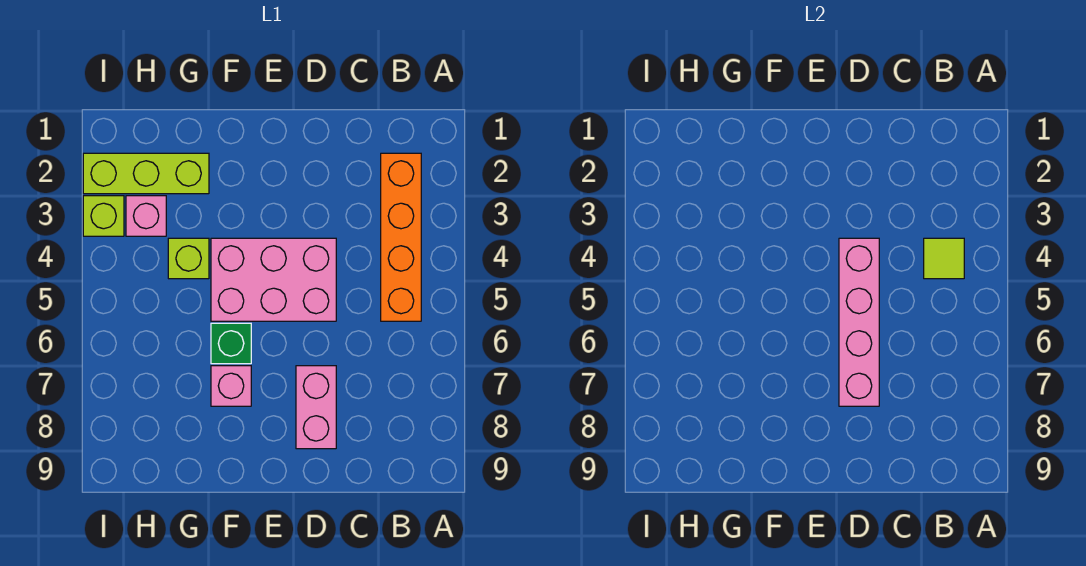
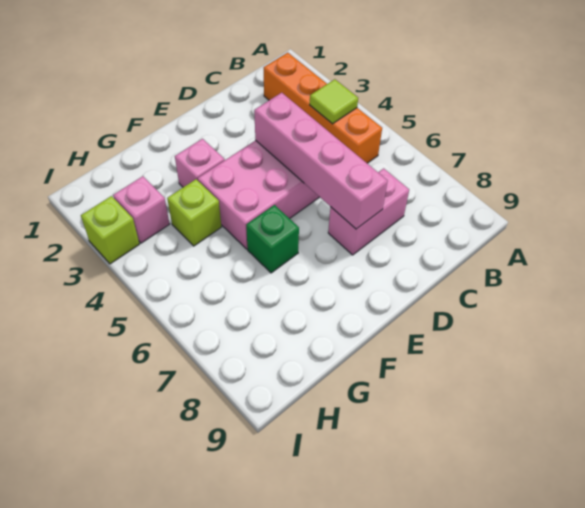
pink 1x2 brick [296,366,336,449] -> pink 1x2 brick turned to [328,168,409,255]
pink 1x1 brick [211,366,251,406] -> pink 1x1 brick moved to [175,139,225,187]
lime 1x3 brick [83,153,209,194] -> none

